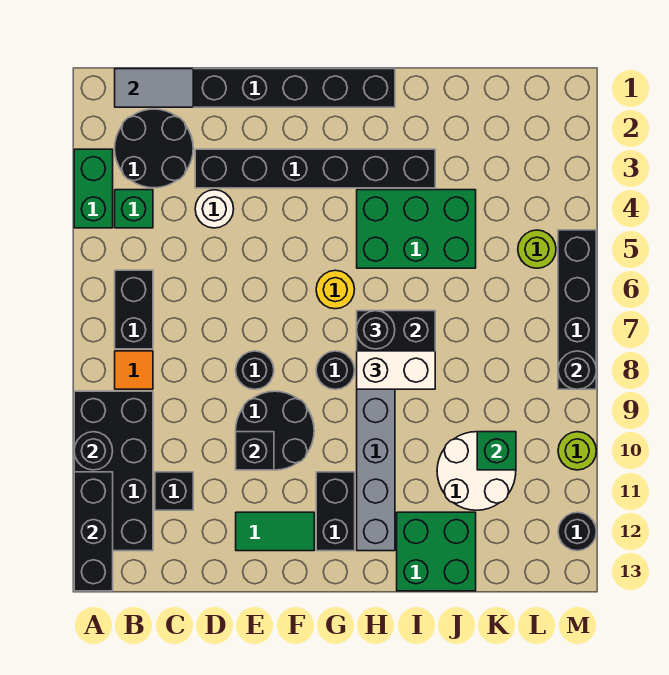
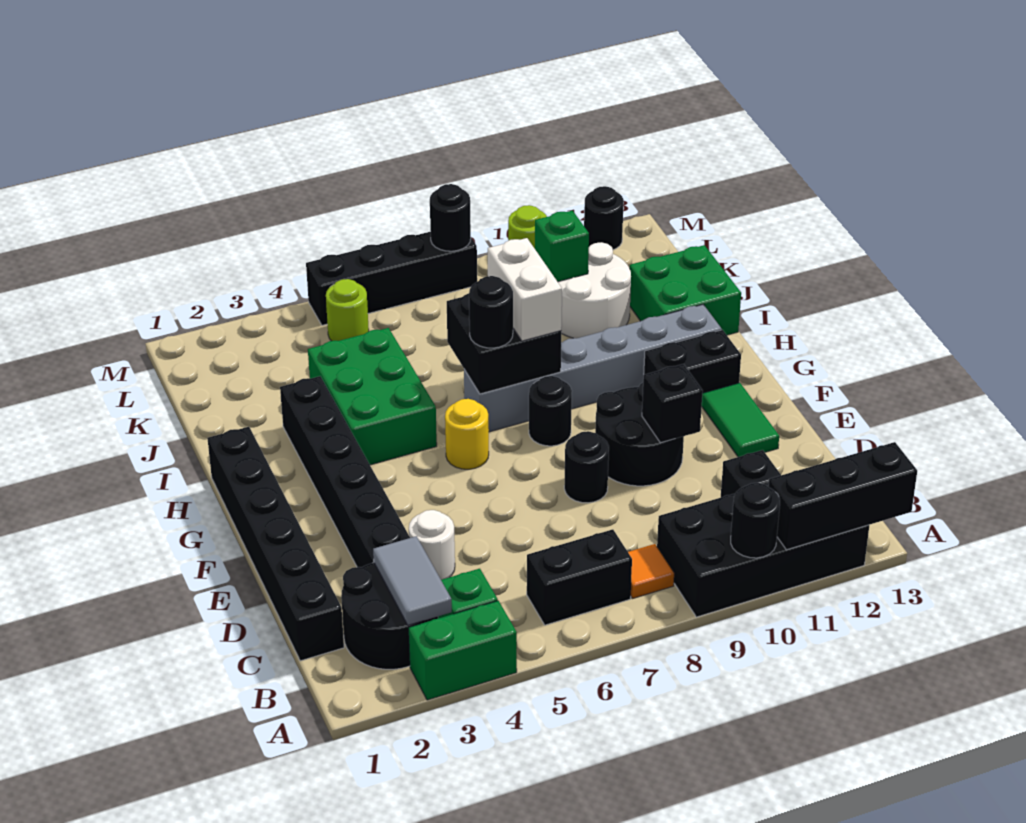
grey 1x2 tile [115,69,193,107] -> grey 1x2 tile moved to [373,536,452,625]

